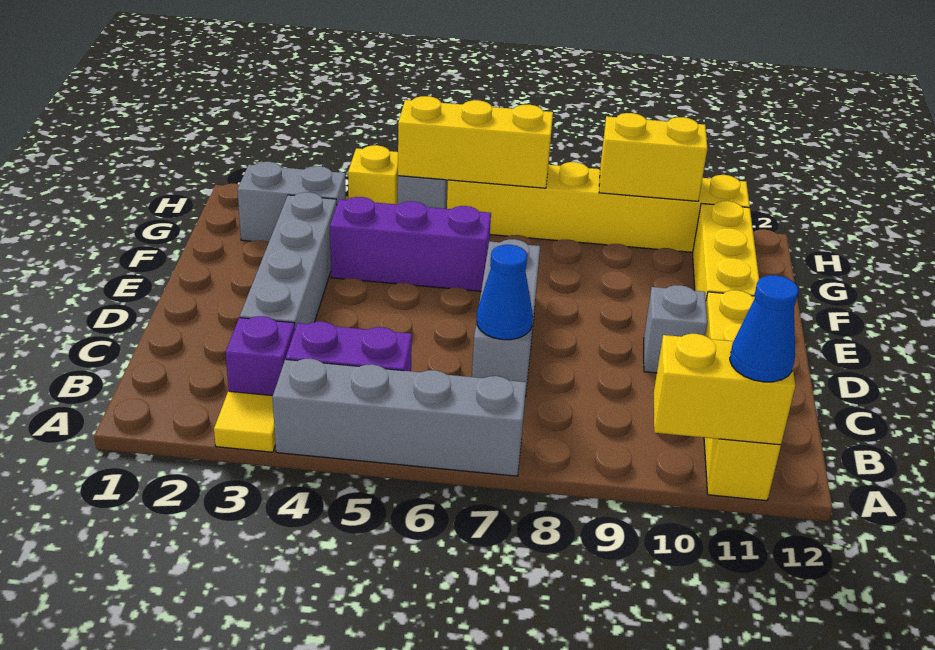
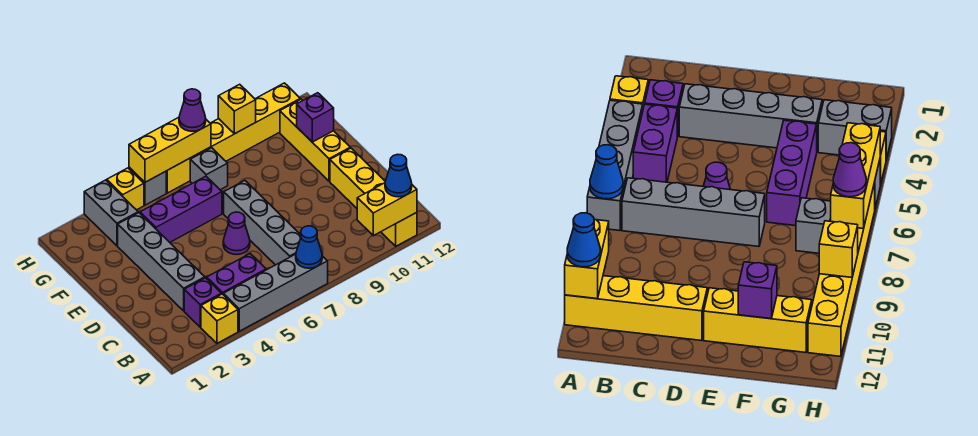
yellow 1x1 tile [214,391,275,452] -> yellow 1x1 brick [201,294,238,343]
grey 1x3 brick [472,239,540,397] -> grey 1x4 brick [224,181,301,265]
blue 1x1 cone [477,245,533,340] -> blue 1x1 cone moved to [296,226,322,268]
none -> purple 1x1 cone [223,212,250,255]
grey 1x1 brick [644,285,707,373] -> grey 1x1 brick moved to [190,148,228,190]
none -> purple 1x1 brick [297,93,334,142]
grey 1x2 brick [237,162,346,242] -> grey 1x2 brick turned to [84,180,138,246]
none -> purple 1x1 cone [179,89,206,131]
yellow 1x2 brick [599,113,707,201] -> yellow 1x1 brick [218,84,256,134]

